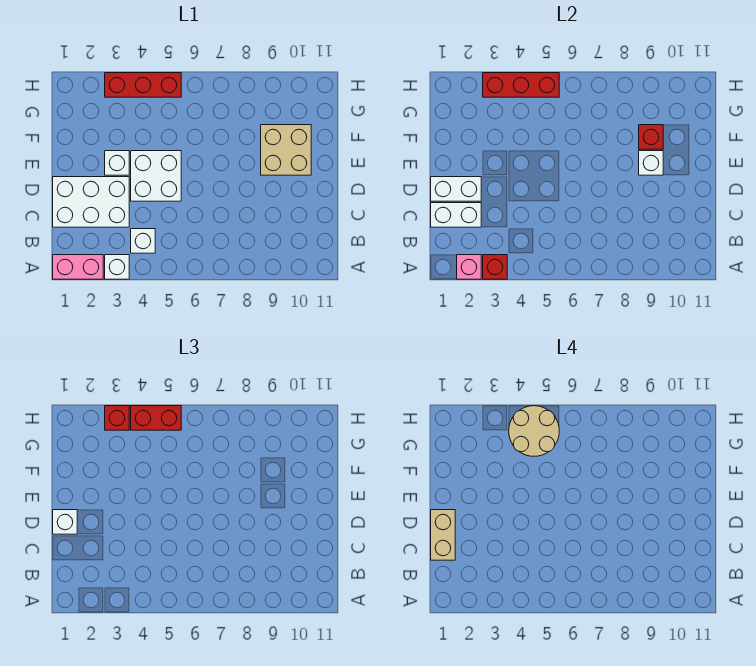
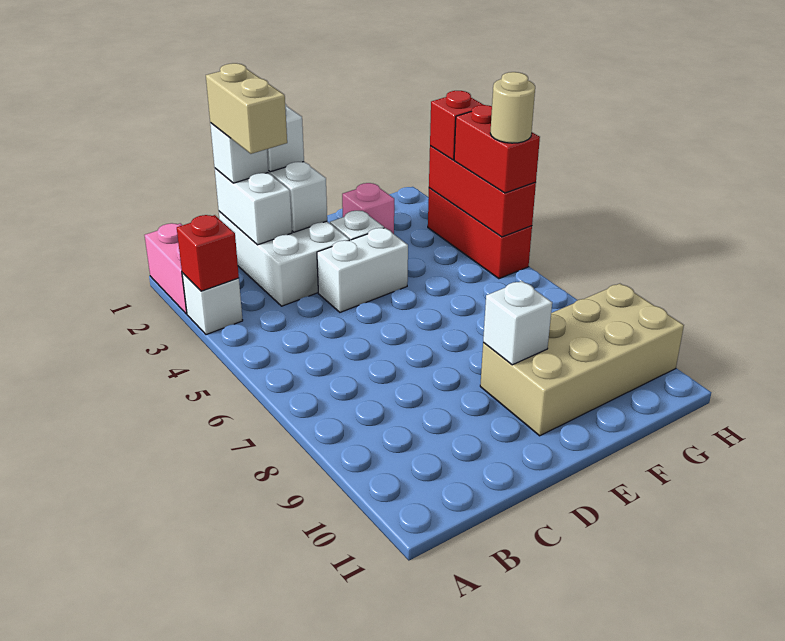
pink 1x1 brick [457,255,481,279] -> pink 1x1 brick moved to [342,183,394,234]
white 1x1 brick [131,229,155,253] -> white 1x1 brick moved to [210,123,268,183]
tan 1x2 brick [431,510,455,560] -> tan 1x2 brick turned to [206,63,287,154]
white 2x2 brick [131,151,181,201] -> white 1x2 brick [317,228,408,312]
tan 2x2 brick [261,125,311,175] -> tan 2x4 brick [480,284,684,436]
red 1x1 brick [639,125,663,149] -> none
tan 2x2 round brick [509,406,559,456] -> tan 1x1 round brick [490,72,535,143]

